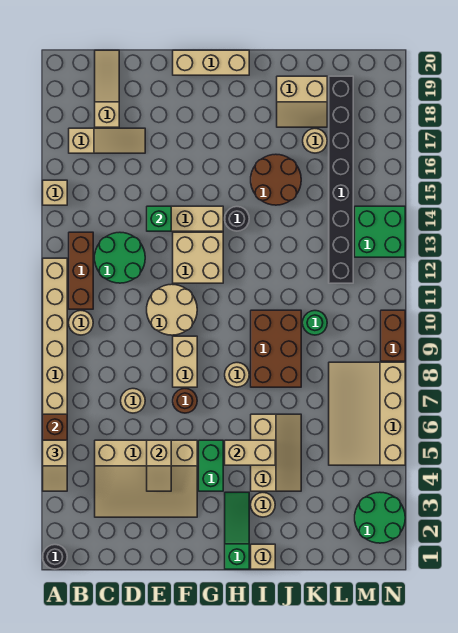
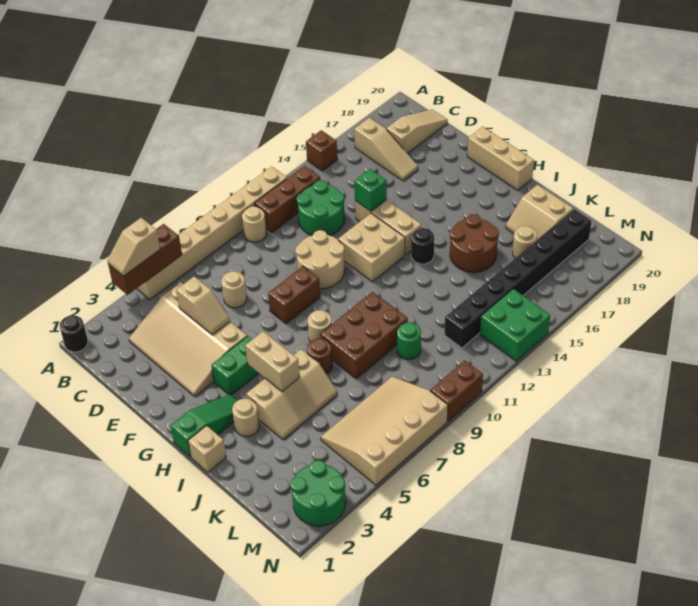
tan 1x1 brick [43,180,67,205] -> brown 1x1 brick [306,130,338,171]
tan 1x2 slope [147,440,171,491] -> tan 1x2 slope turned to [176,276,230,335]
brown 1x1 round brick [173,389,197,413] -> brown 1x1 round brick moved to [307,338,332,374]
tan 1x2 brick [173,336,197,387] -> brown 1x2 brick [268,266,320,324]

